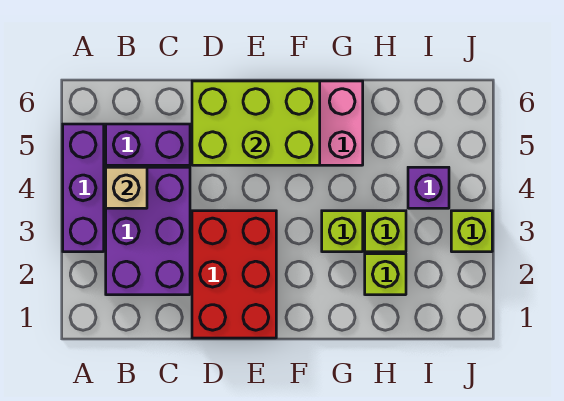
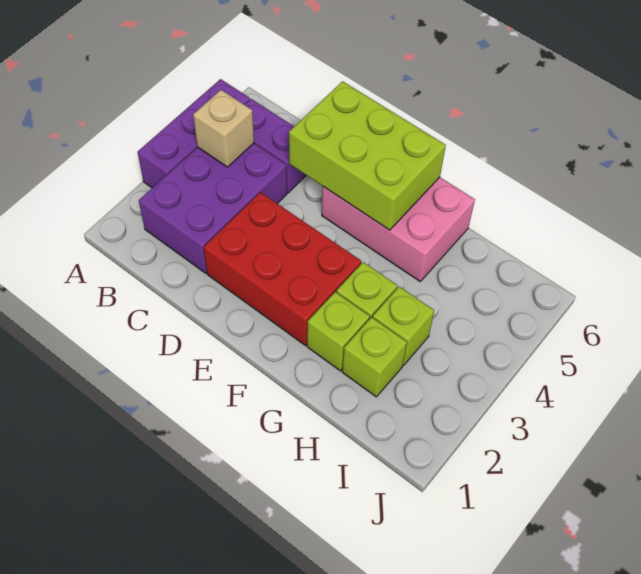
red 2x3 brick [192,211,276,338] -> red 2x3 brick turned to [204,192,361,346]
purple 1x1 brick [408,167,449,208] -> none
lime 1x1 brick [451,211,492,252] -> lime 1x1 brick moved to [307,292,370,371]

